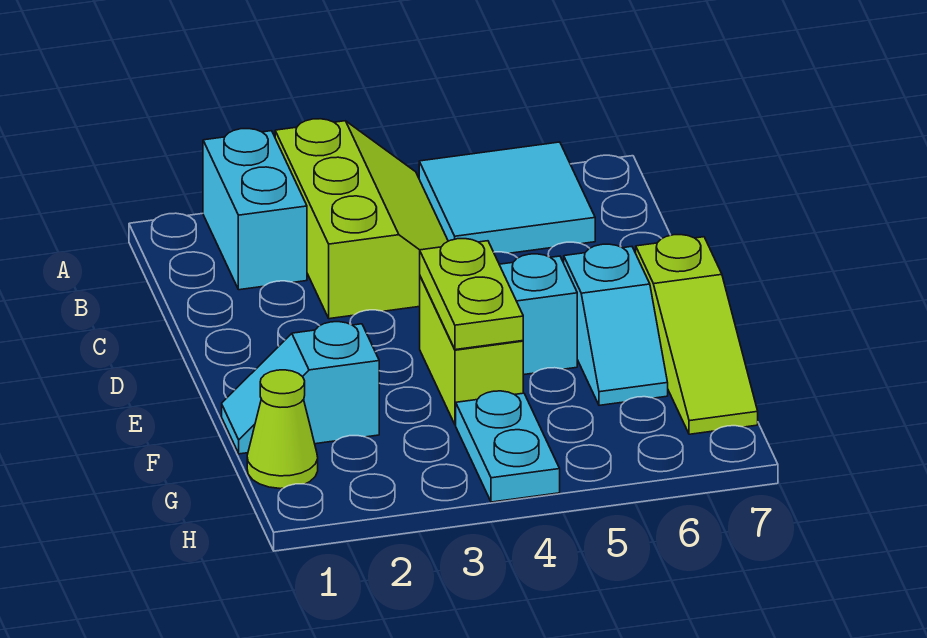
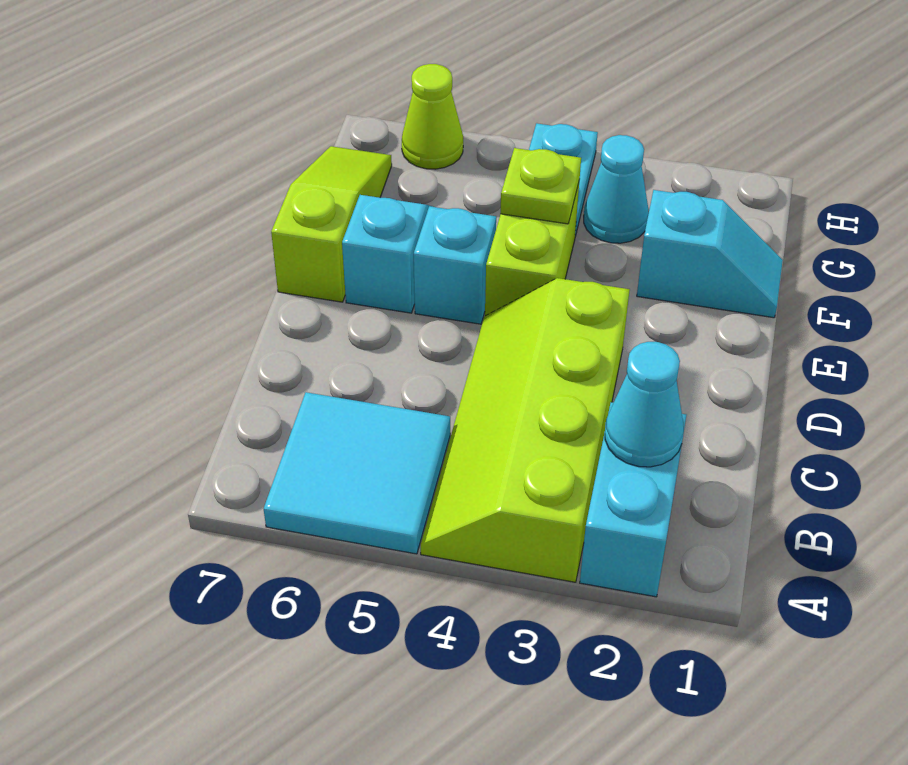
lime 2x3 slope [275,119,448,319] -> lime 2x4 slope [421,278,630,582]
none -> cyan 1x1 cone [605,342,684,467]
lime 1x2 plate [420,239,523,350] -> lime 1x1 plate [500,148,581,224]
lime 1x1 cone [247,370,318,489] -> lime 1x1 cone moved to [402,64,463,169]
none -> cyan 1x1 cone [584,135,649,243]

